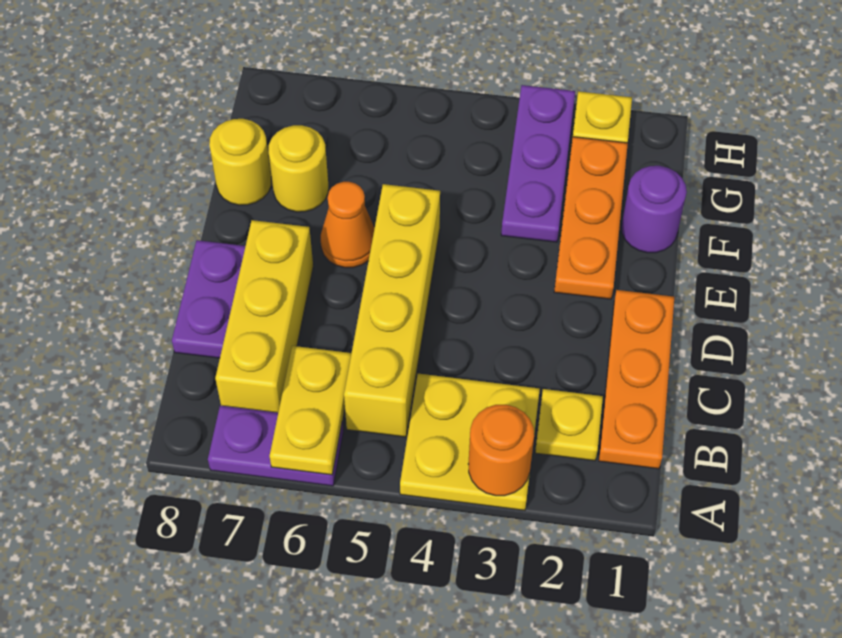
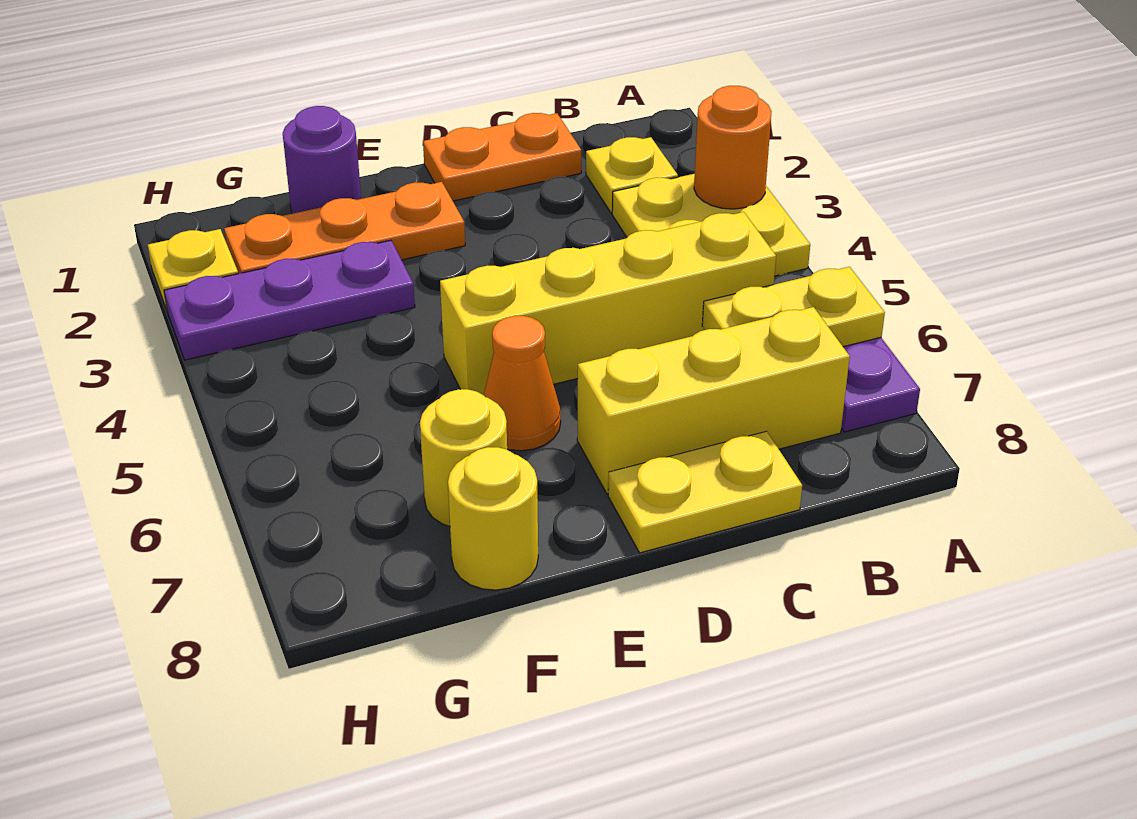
orange 1x3 plate [599,290,674,469] -> orange 1x2 plate [423,113,581,201]
purple 1x2 plate [172,240,245,358] -> yellow 1x2 plate [608,431,802,553]

